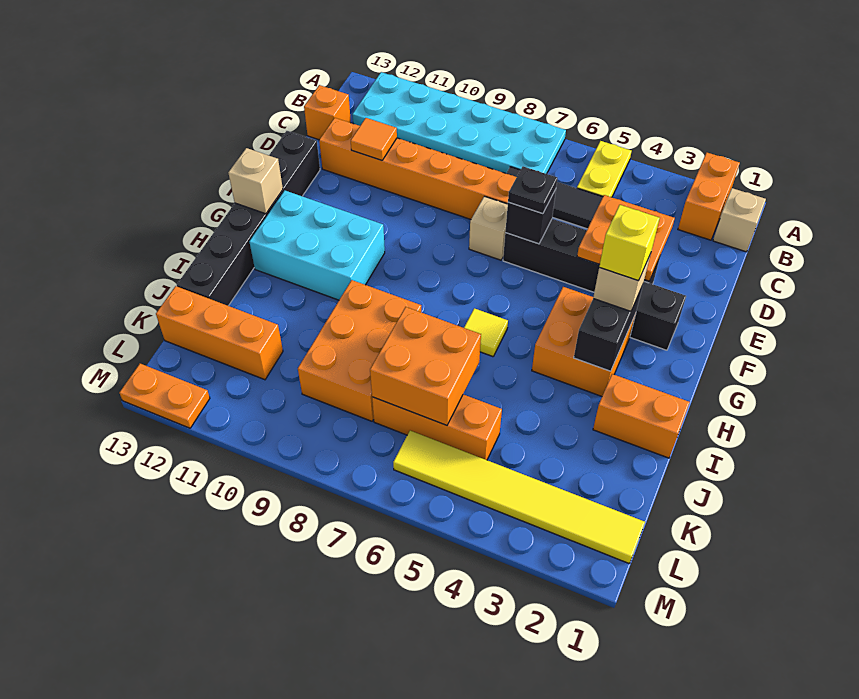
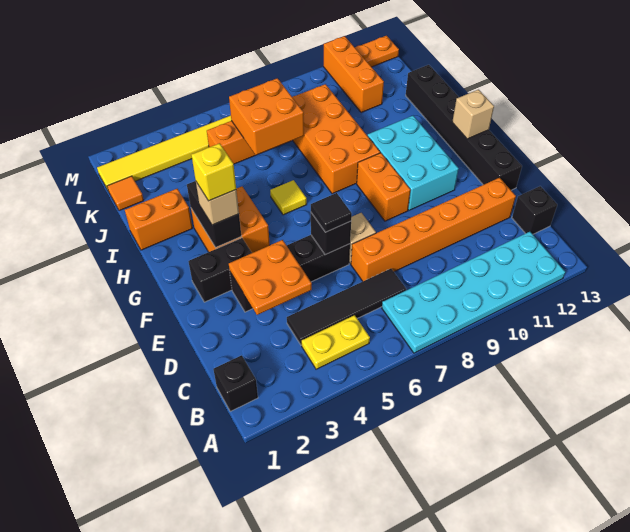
orange 1x2 brick [678,153,740,240] -> orange 1x2 brick moved to [357,153,410,221]
yellow 1x2 plate [577,141,631,197] -> yellow 1x2 plate turned to [302,315,370,369]
tan 1x1 brick [713,188,766,252] -> black 1x1 brick [214,355,258,411]
orange 1x1 brick [304,85,351,140] -> black 1x1 brick [512,186,557,234]
orange 1x1 tile [351,118,397,160] -> orange 1x1 tile moved to [107,176,144,211]
black 1x1 plate [508,166,557,214] -> black 1x1 tile [311,193,352,232]
cyan 2x3 brick [249,190,385,300] -> cyan 2x3 brick turned to [368,116,459,210]
orange 2x3 brick [298,280,421,421] -> orange 2x4 brick [292,84,380,194]
orange 1x3 brick [156,286,283,380] -> orange 1x3 brick turned to [324,36,384,113]

